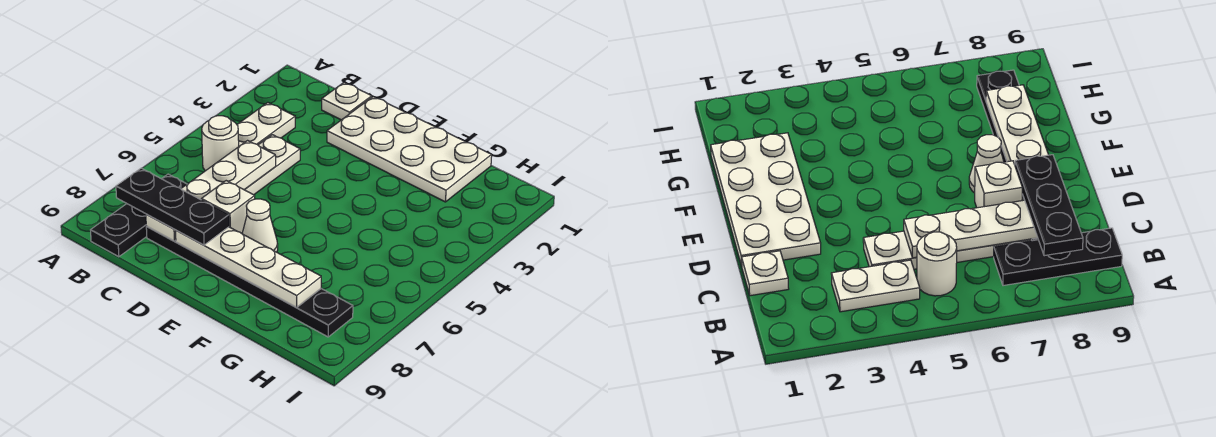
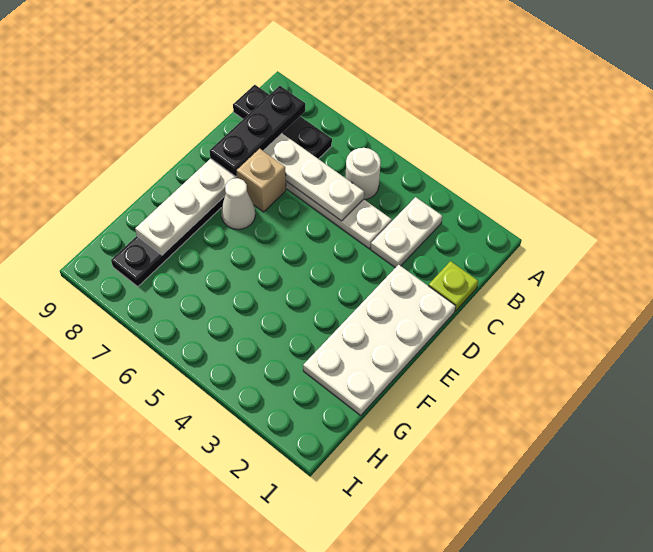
white 1x2 plate [237,103,295,146] -> white 1x2 plate turned to [371,197,442,268]
white 1x1 plate [322,82,372,120] -> lime 1x1 plate [429,261,478,311]
white 1x1 brick [201,181,255,233] -> tan 1x1 brick [236,149,286,212]

